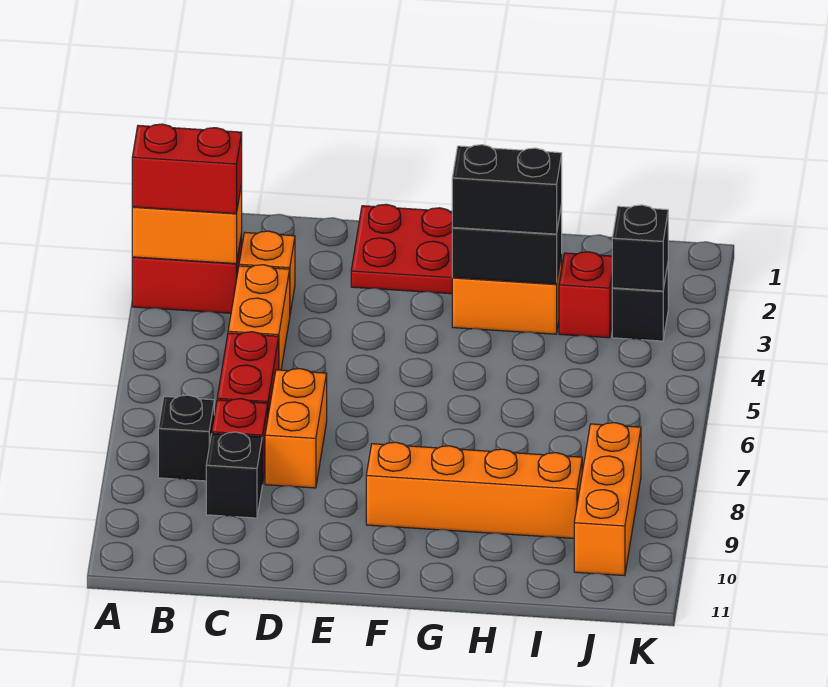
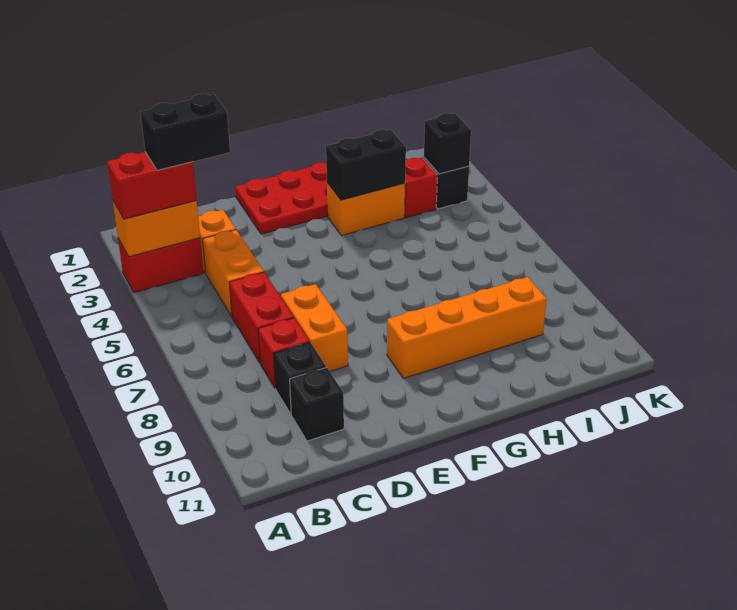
black 1x1 brick [158,395,214,481] -> black 1x1 brick moved to [290,367,344,441]
black 1x2 brick [452,145,562,234] -> black 1x2 brick moved to [140,94,230,170]
orange 1x3 brick [574,423,641,576] -> none

